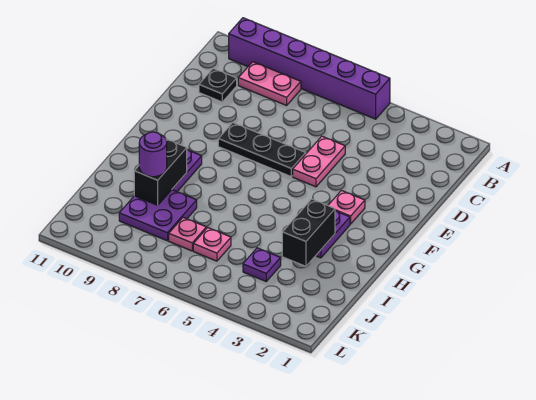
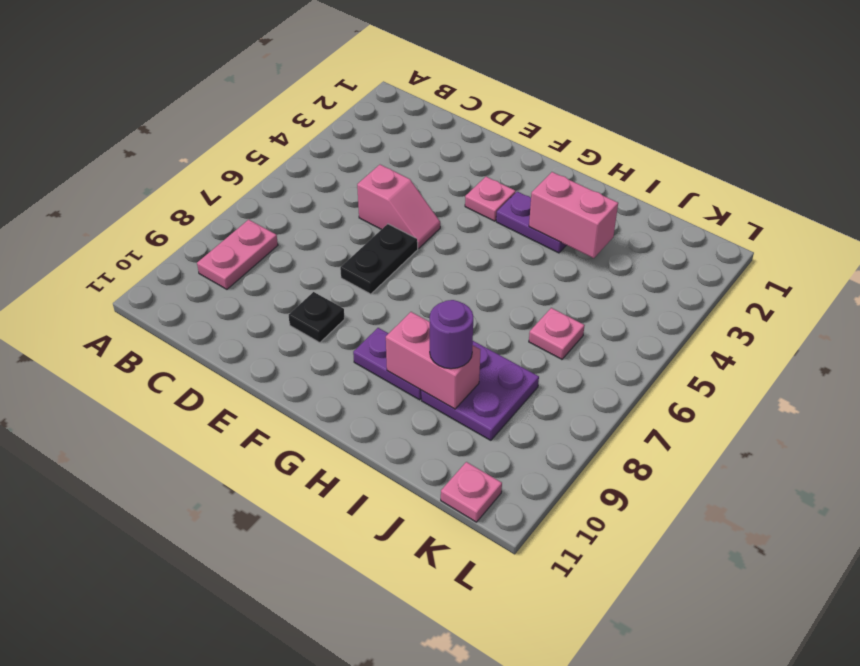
purple 1x6 brick [229,18,390,119] -> none
black 1x1 plate [199,68,237,102] -> black 1x1 plate moved to [289,292,345,343]
pink 1x2 plate [293,136,345,187] -> pink 1x2 slope [357,165,440,249]
black 1x3 plate [218,123,306,176] -> black 1x2 plate [340,224,418,294]
black 1x2 brick [282,199,335,266] -> pink 1x2 brick [529,172,618,258]
black 1x2 brick [134,139,187,205] -> pink 1x2 brick [386,312,480,409]
purple 1x1 plate [243,248,281,281] -> none
pink 1x1 plate [169,217,206,251] -> pink 1x1 plate moved to [441,462,502,522]

